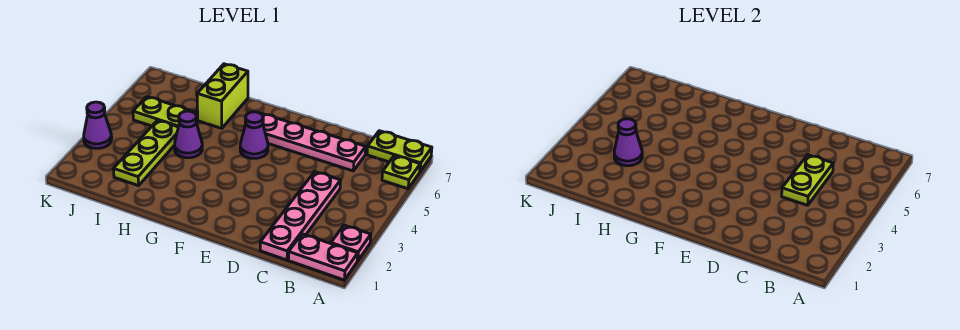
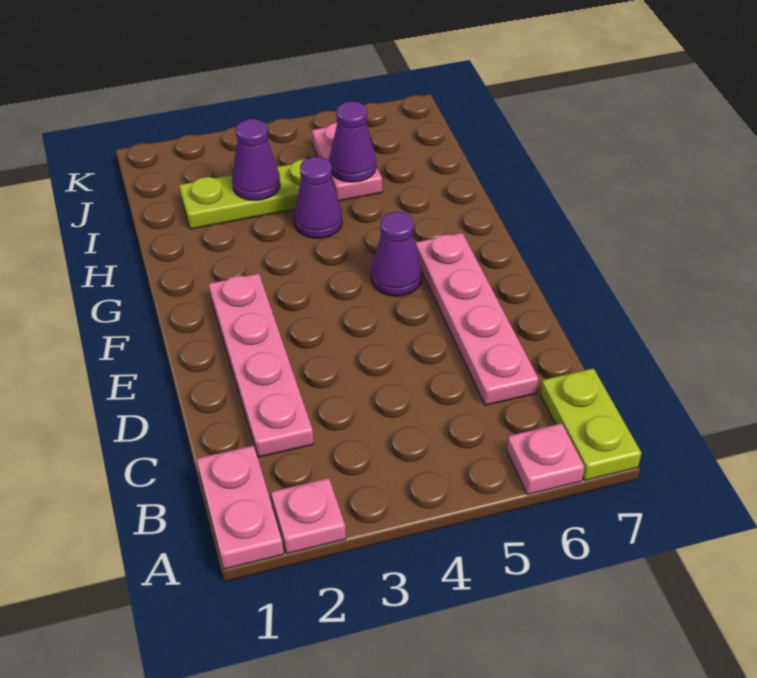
lime 1x1 plate [382,156,420,189] -> pink 1x1 plate [506,423,584,495]
pink 1x4 plate [260,172,341,260] -> pink 1x4 plate turned to [209,274,313,457]
lime 1x2 plate [782,155,833,205] -> none
lime 1x2 brick [197,64,248,128] -> none
lime 1x2 plate [133,97,196,127] -> pink 1x2 plate [312,122,382,201]
purple 1x1 cone [84,102,112,148] -> purple 1x1 cone moved to [329,102,376,182]

